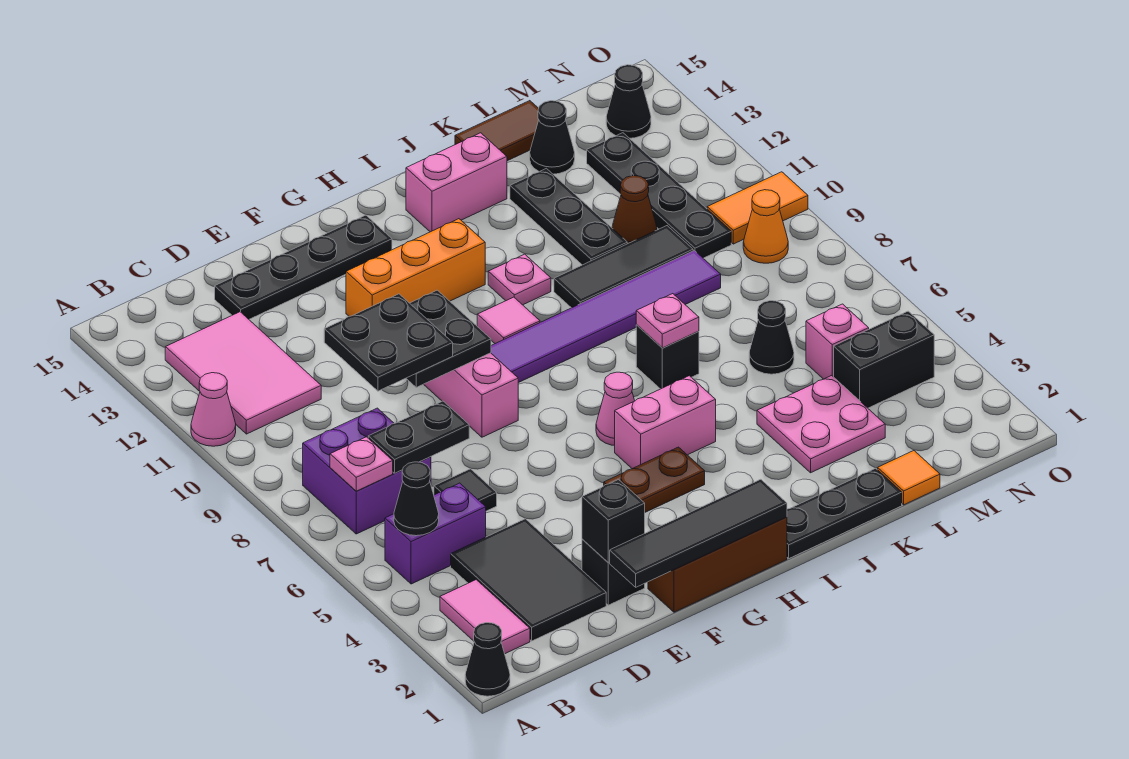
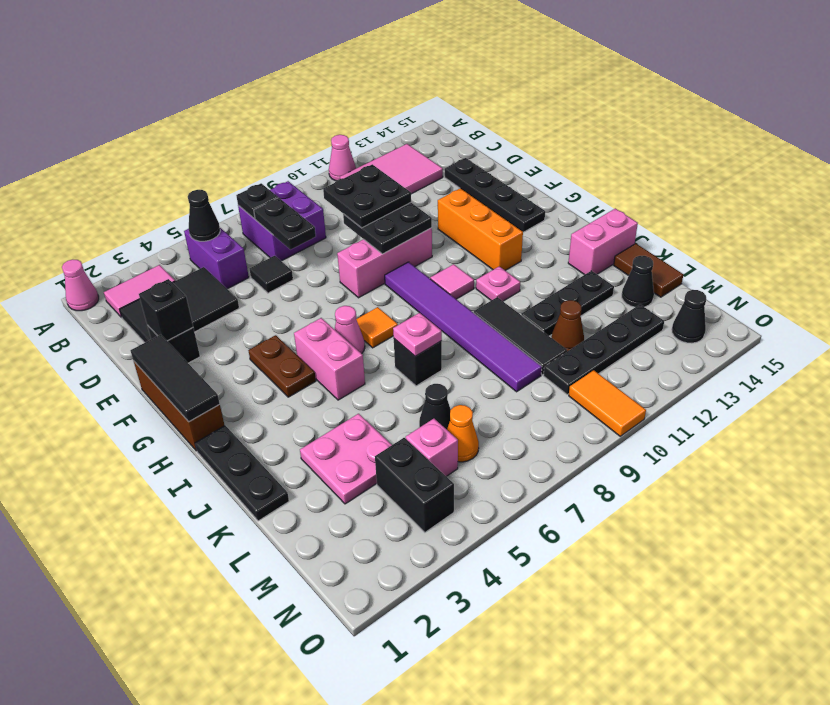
black 1x1 cone [465,623,510,696] -> pink 1x1 cone [62,259,99,311]
pink 1x1 plate [330,437,393,491] -> black 1x1 plate [236,183,278,219]
black 1x4 tile [610,479,787,587] -> black 1x3 tile [130,335,220,422]
pink 1x2 brick [406,133,507,232] -> pink 1x2 brick turned to [568,208,638,275]
orange 1x1 tile [878,451,940,505] -> orange 1x1 tile moved to [356,307,398,348]
orange 1x1 cone [743,190,788,263] -> orange 1x1 cone moved to [447,405,479,462]

